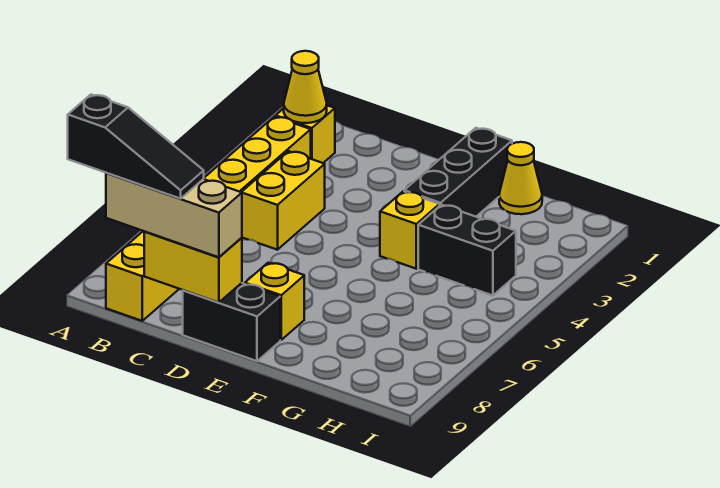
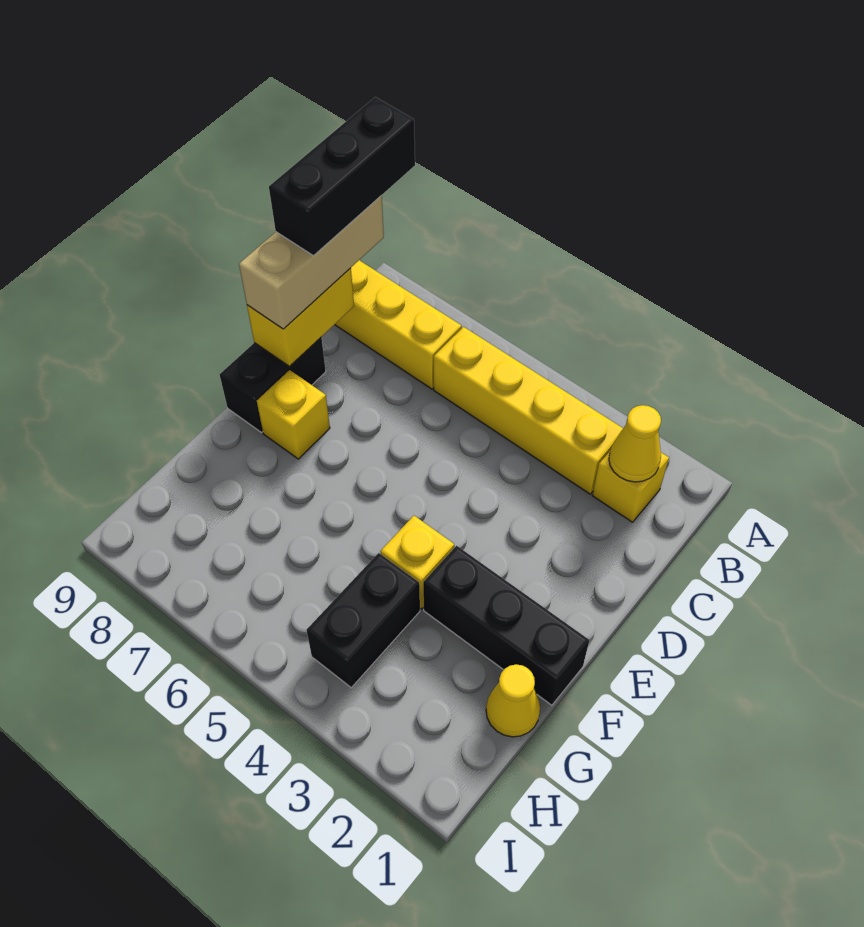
black 1x3 slope [68,95,204,199] -> black 1x3 brick [269,97,415,256]
yellow 1x2 brick [242,151,325,250] -> none

